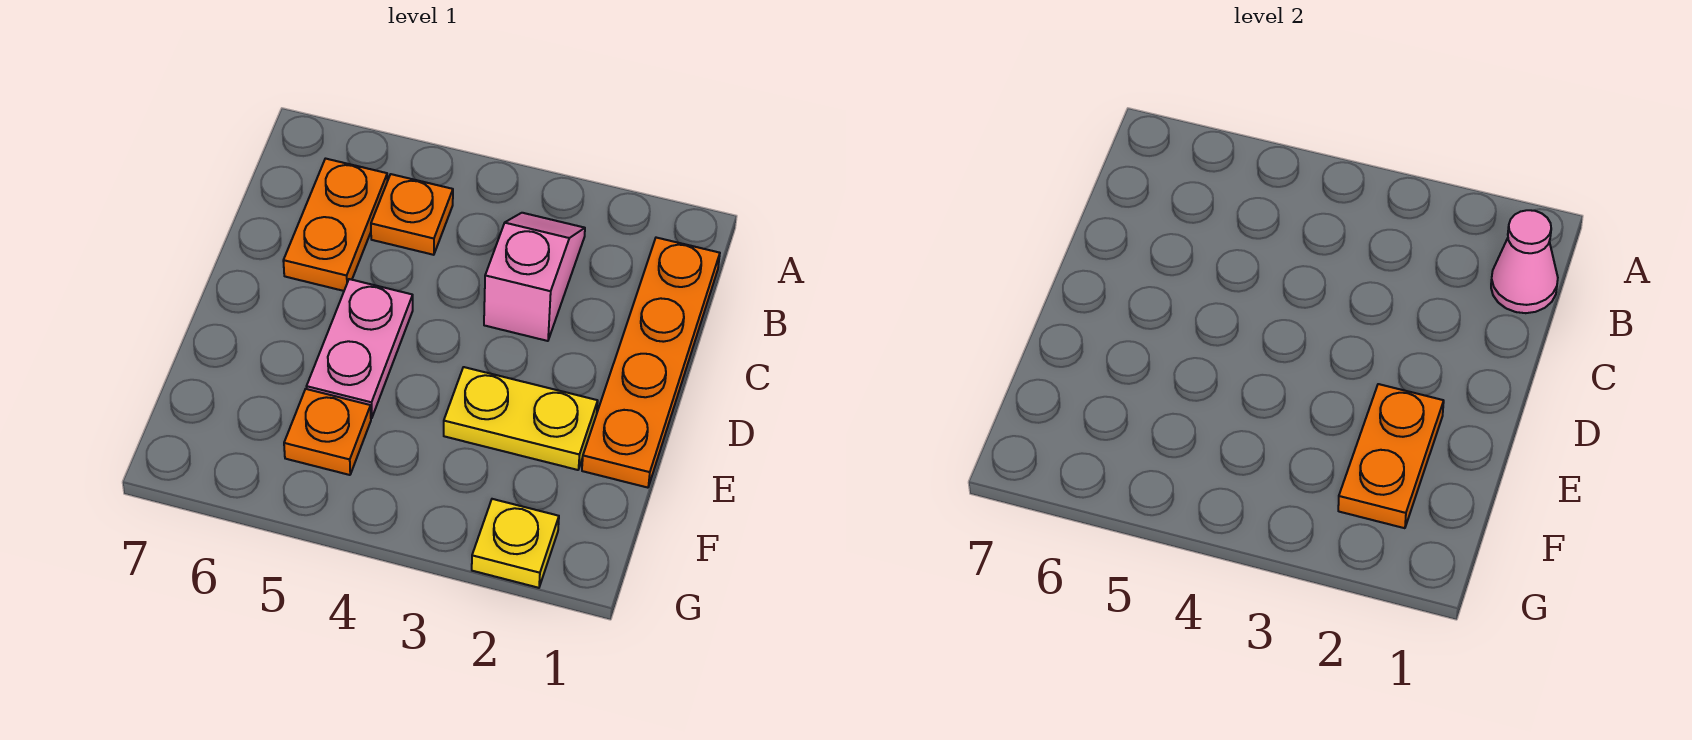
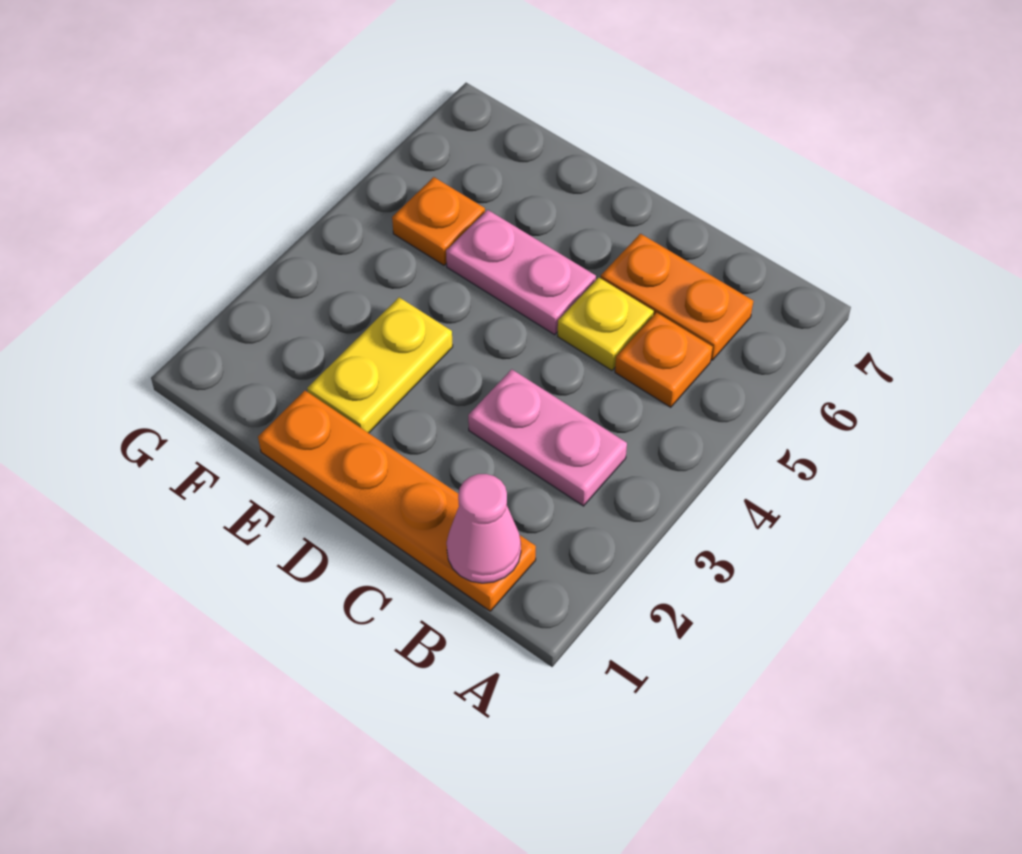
pink 1x2 slope [484,213,585,341] -> pink 1x2 plate [468,369,627,506]
orange 1x2 plate [1338,384,1444,528] -> none
yellow 1x1 plate [472,499,559,588] -> yellow 1x1 plate moved to [557,278,654,370]

